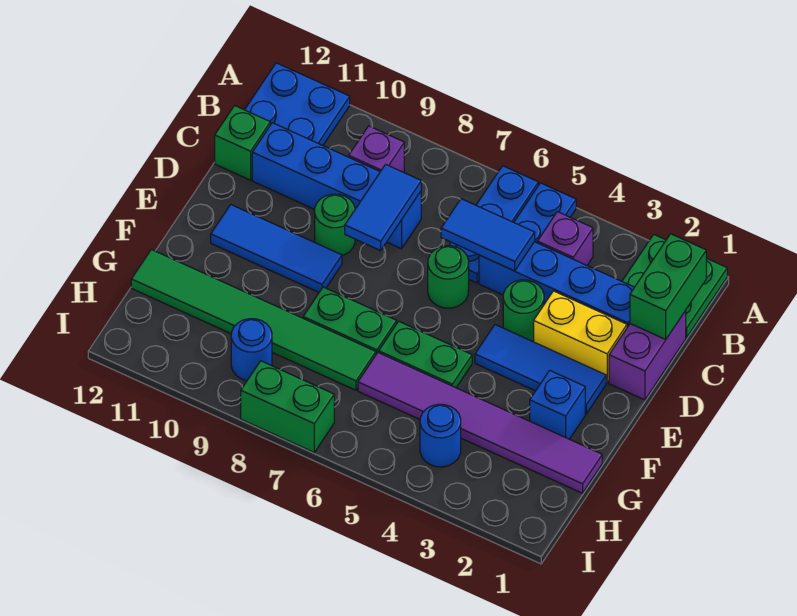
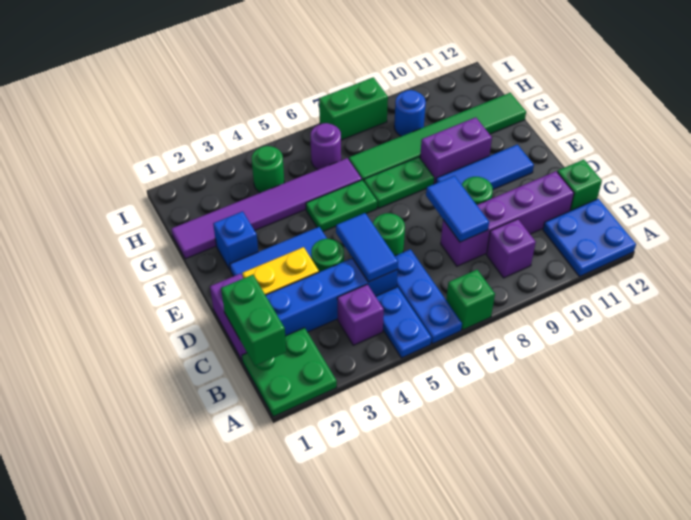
none -> green 1x1 brick [446,270,495,330]
blue 1x2 tile [441,199,535,271] -> blue 1x2 tile turned to [336,213,398,282]
blue 1x4 brick [252,123,421,249] -> purple 1x4 brick [441,171,574,266]
none -> purple 1x2 brick [420,117,492,184]
blue 1x1 round brick [420,404,461,467] -> green 1x1 round brick [252,146,284,193]
none -> purple 1x1 round brick [311,123,341,169]

